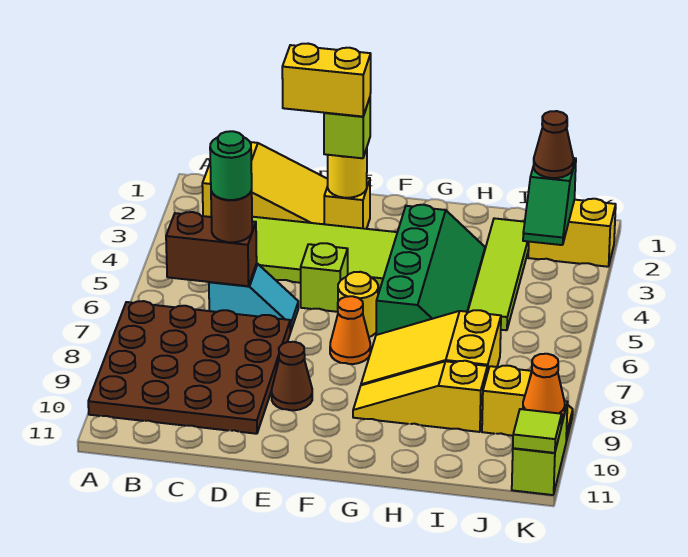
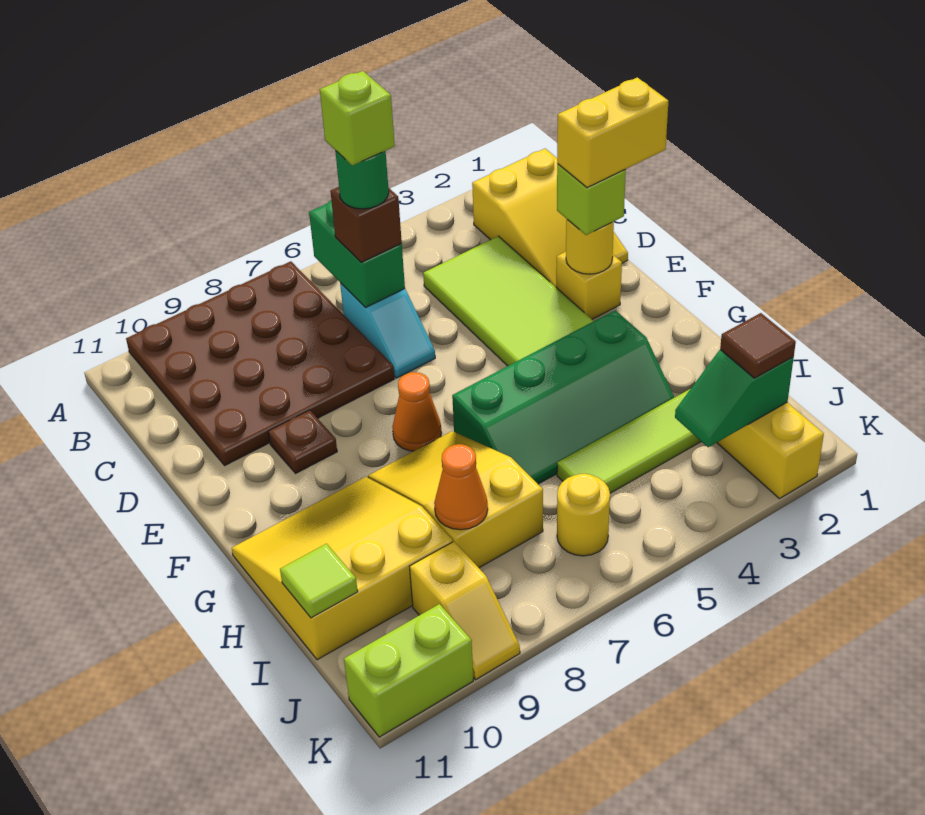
brown 1x2 brick [166,212,257,286] -> green 1x2 brick [309,200,405,308]
brown 1x1 round brick [211,190,252,242] -> brown 1x1 brick [330,187,402,262]
yellow 1x2 brick [282,44,371,117] -> yellow 1x2 brick turned to [557,77,668,188]
lime 1x1 brick [301,243,348,312] -> lime 1x1 brick moved to [320,71,395,166]
brown 1x1 cone [272,342,312,410] -> brown 1x1 plate [268,410,337,473]
yellow 1x1 round brick [338,272,378,337] -> yellow 1x1 round brick moved to [557,473,610,556]
yellow 1x3 slope [353,361,487,432] -> yellow 3x3 slope [232,477,453,660]
brown 1x1 cone [534,111,573,178] -> brown 1x1 tile [720,313,796,378]
orange 1x1 cone [523,354,565,417] -> orange 1x1 cone moved to [434,444,488,530]
lime 1x1 tile [513,409,562,453] -> lime 1x1 tile moved to [280,544,358,618]

